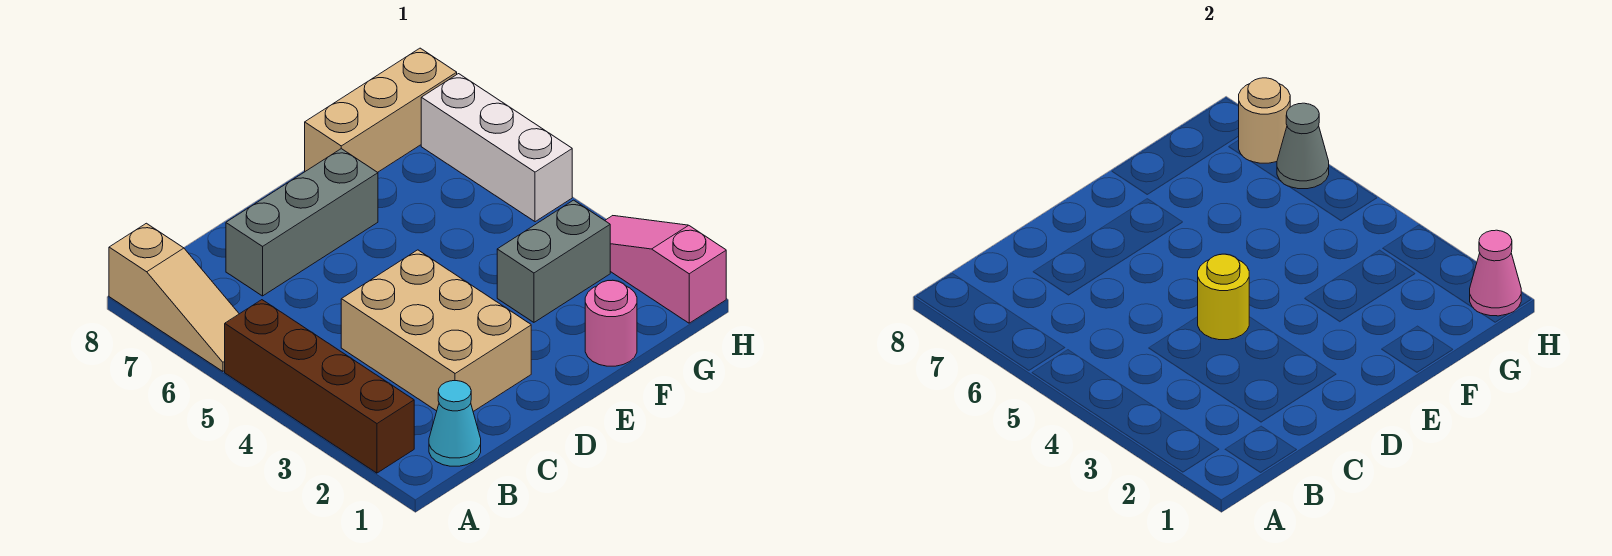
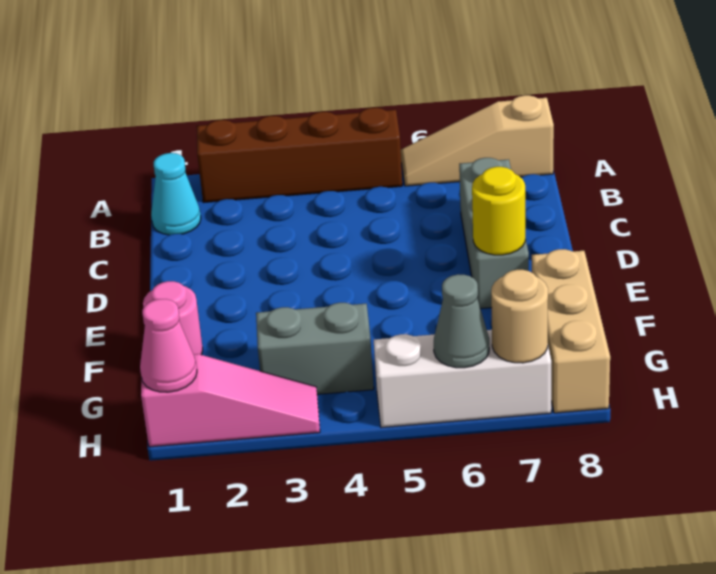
tan 2x3 brick [341,250,531,411] -> none
yellow 1x1 round brick [1198,254,1249,340] -> yellow 1x1 round brick moved to [472,167,525,255]
grey 1x2 brick [497,200,610,322] -> grey 1x2 brick turned to [256,303,374,394]

